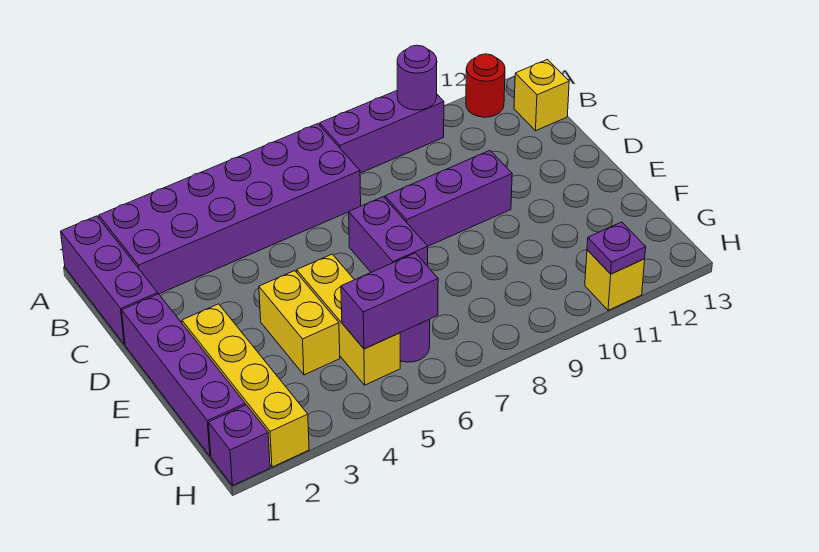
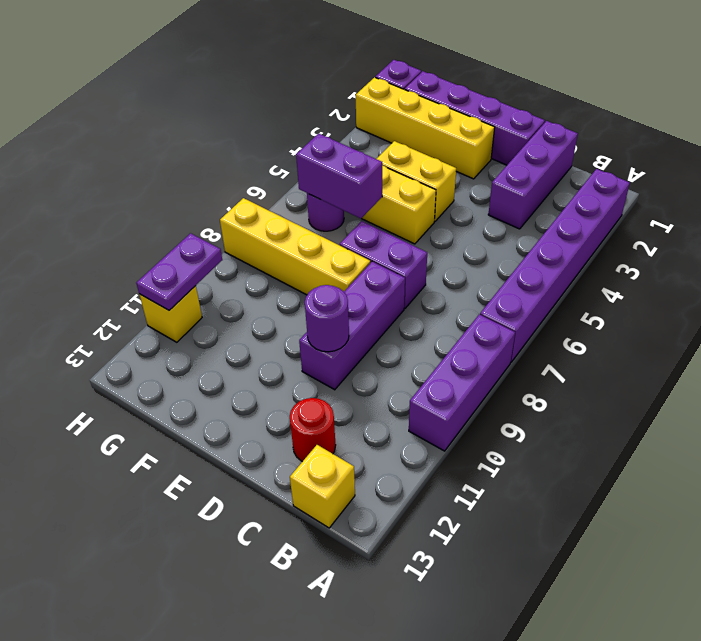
purple 1x3 brick [61,216,158,344] -> purple 1x3 brick turned to [488,121,578,229]
purple 2x6 brick [99,124,361,294] -> purple 1x6 brick [480,169,630,362]
purple 1x1 round brick [397,45,437,110] -> purple 1x1 round brick moved to [305,285,349,352]
red 1x1 round brick [466,54,505,117] -> red 1x1 round brick moved to [290,398,336,462]
none -> yellow 1x4 brick [220,198,370,295]
purple 1x2 brick [341,253,438,349] -> purple 1x2 brick turned to [296,133,382,219]
purple 1x1 plate [587,222,646,274] -> purple 1x2 plate [136,233,222,310]

